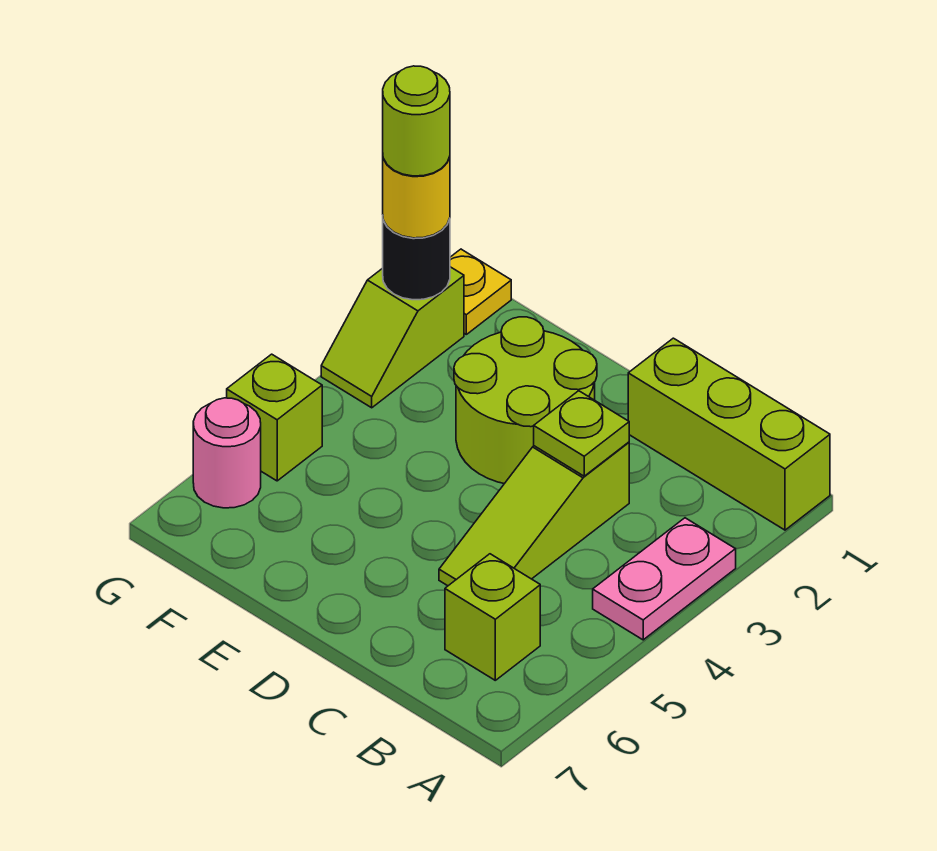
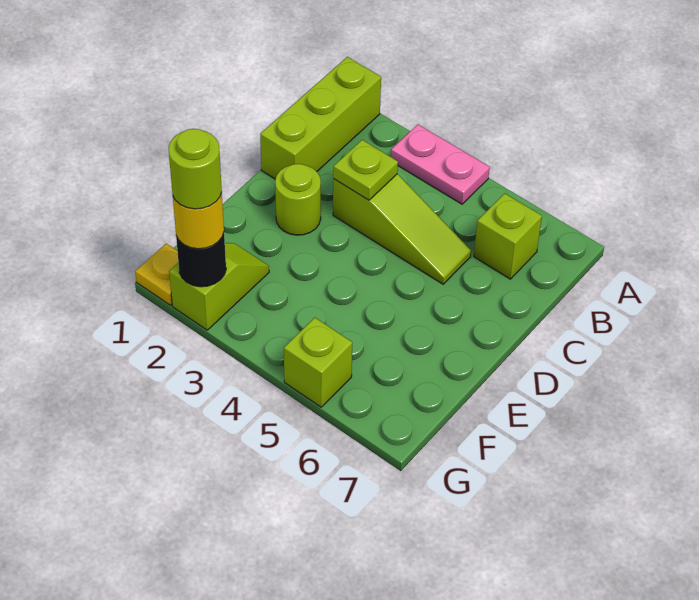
lime 2x2 round brick [454,317,597,484] -> lime 1x1 round brick [275,164,321,235]
lime 1x2 slope [321,267,464,408] -> lime 1x2 slope turned to [169,243,269,330]
pink 1x1 round brick [193,398,261,508] -> none

